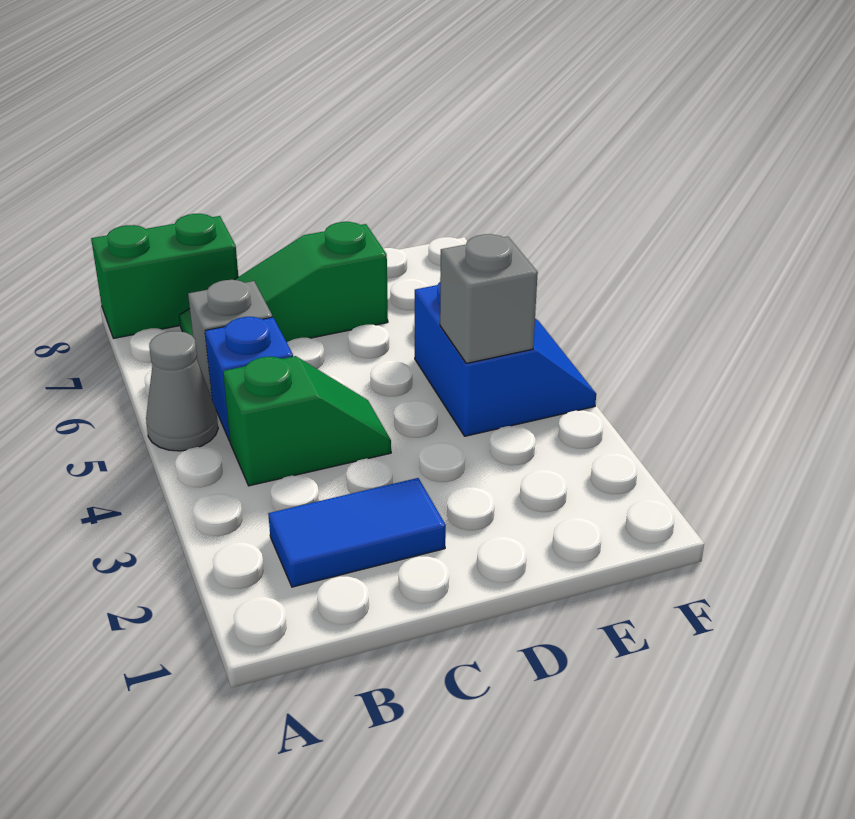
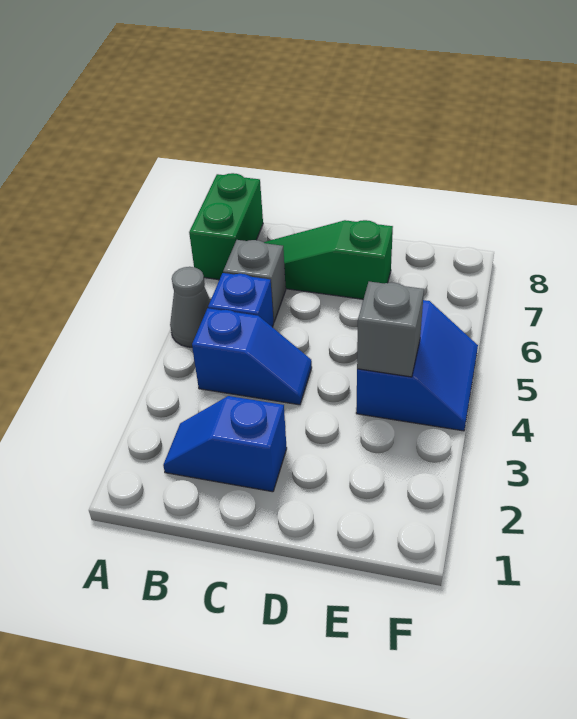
green 1x2 brick [91,214,238,338] -> green 1x2 brick turned to [189,173,263,280]
blue 1x2 tile [268,478,446,587] -> blue 1x2 slope [163,396,287,492]
green 1x2 slope [223,356,391,486] -> blue 1x2 slope [192,308,312,405]

